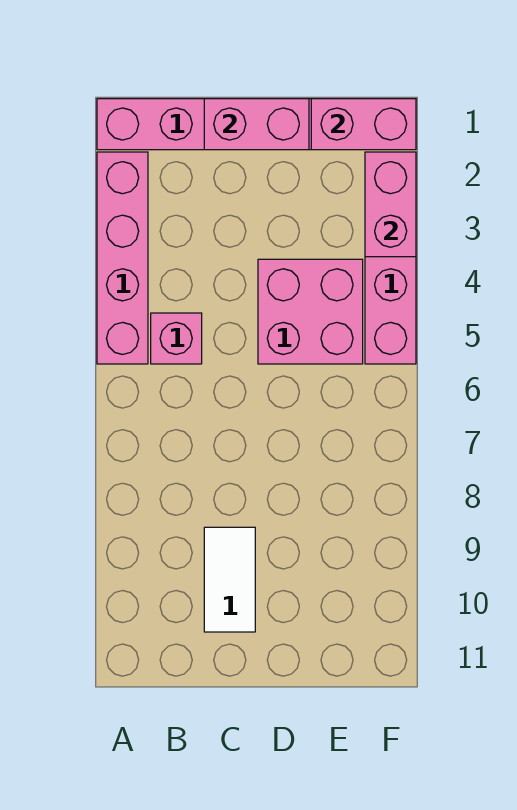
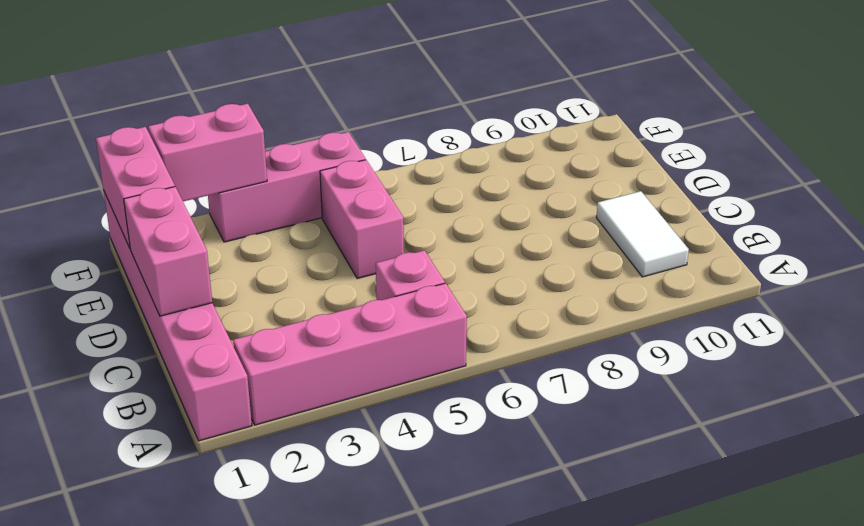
white 1x2 tile [204,527,255,632] -> white 1x2 tile turned to [596,191,689,277]
pink 2x2 brick [258,259,363,364] -> pink 1x2 brick [320,160,404,279]

